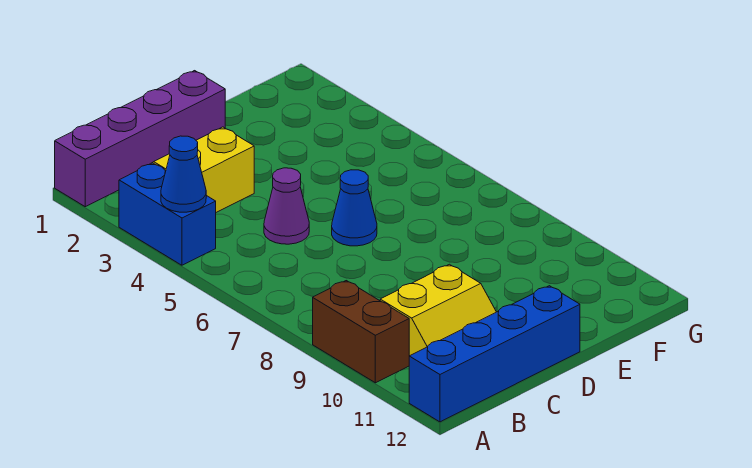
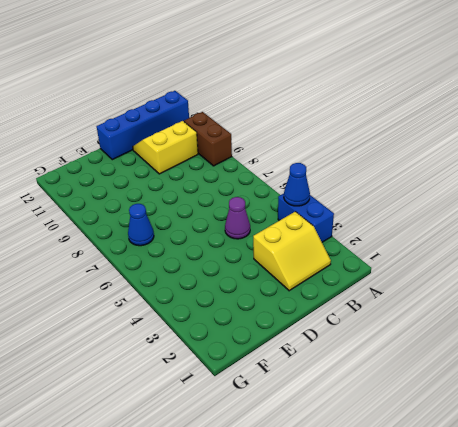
purple 1x4 brick [55,71,225,207] -> none
blue 1x1 cone [332,170,377,246] -> blue 1x1 cone moved to [128,204,154,246]

